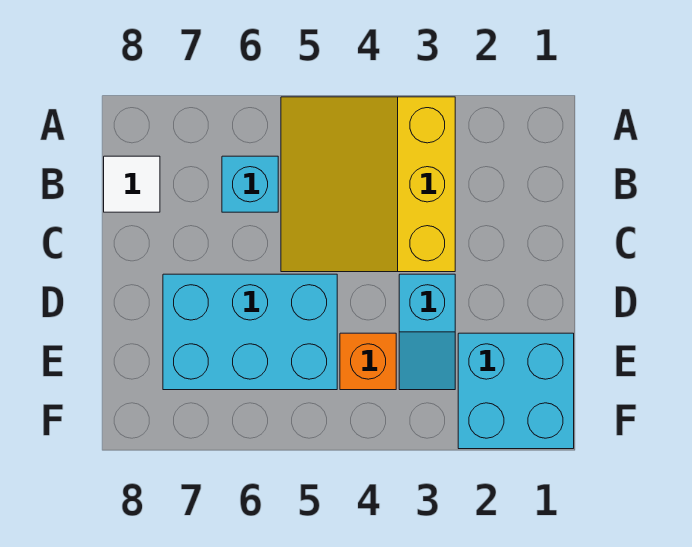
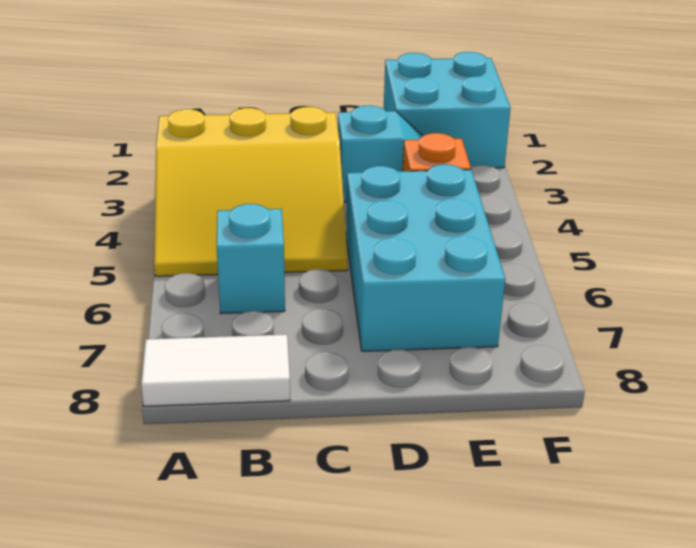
white 1x1 tile [104,156,160,212] -> white 1x2 tile [141,334,290,406]

